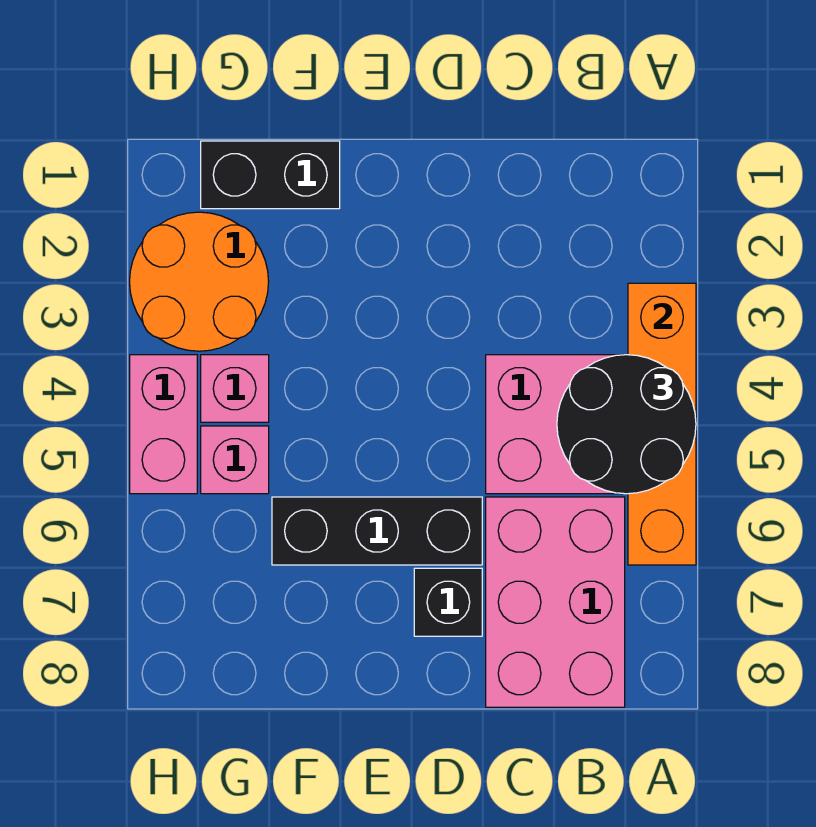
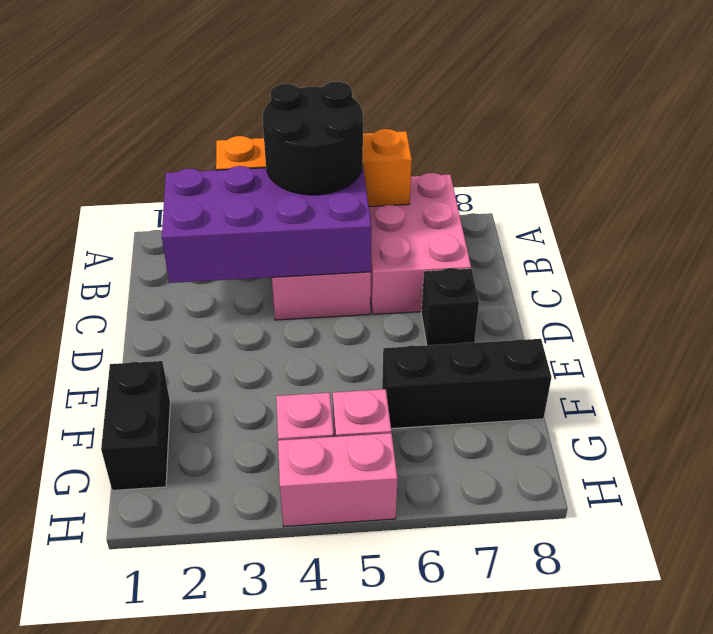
none -> purple 2x4 brick [162,166,371,283]
pink 2x3 brick [486,497,625,707] -> pink 2x3 brick turned to [369,173,471,314]
black 1x3 brick [272,497,482,565] -> black 1x3 brick turned to [382,339,551,429]
orange 2x2 round brick [130,212,269,351] -> none

